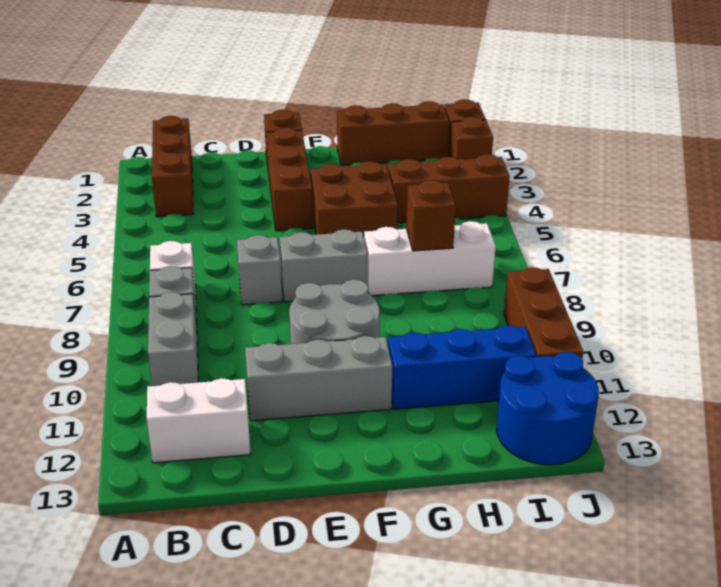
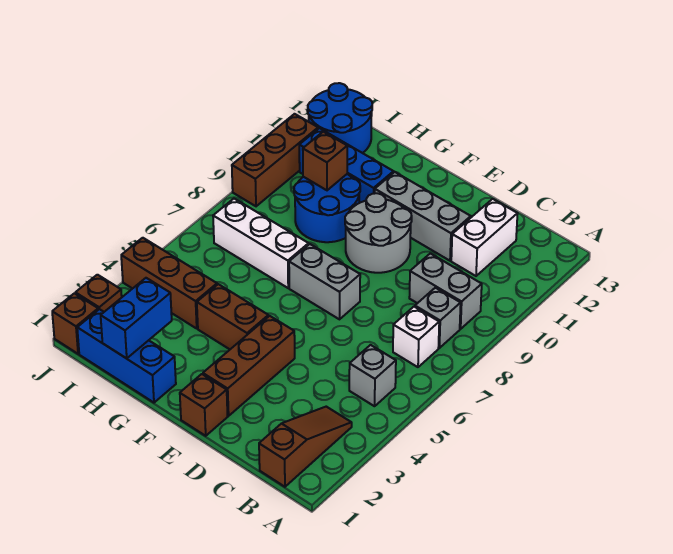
brown 1x3 brick [152,116,193,217] -> brown 1x3 slope [259,407,352,487]
grey 1x2 brick [148,292,198,386] -> grey 1x2 brick turned to [409,253,482,329]
white 1x2 brick [147,378,251,463] -> white 1x2 brick turned to [451,199,518,276]
grey 1x1 brick [237,235,282,305] -> grey 1x1 brick moved to [349,345,396,406]
brown 2x2 brick [311,161,398,237] -> brown 1x2 brick [197,284,268,349]
brown 1x3 brick [337,101,449,165] -> blue 1x3 brick [77,309,176,403]
none -> blue 2x2 round brick [294,174,360,242]
none -> blue 1x2 brick [101,278,172,358]
brown 1x1 brick [406,180,456,251] -> brown 1x1 brick moved to [303,132,347,190]

